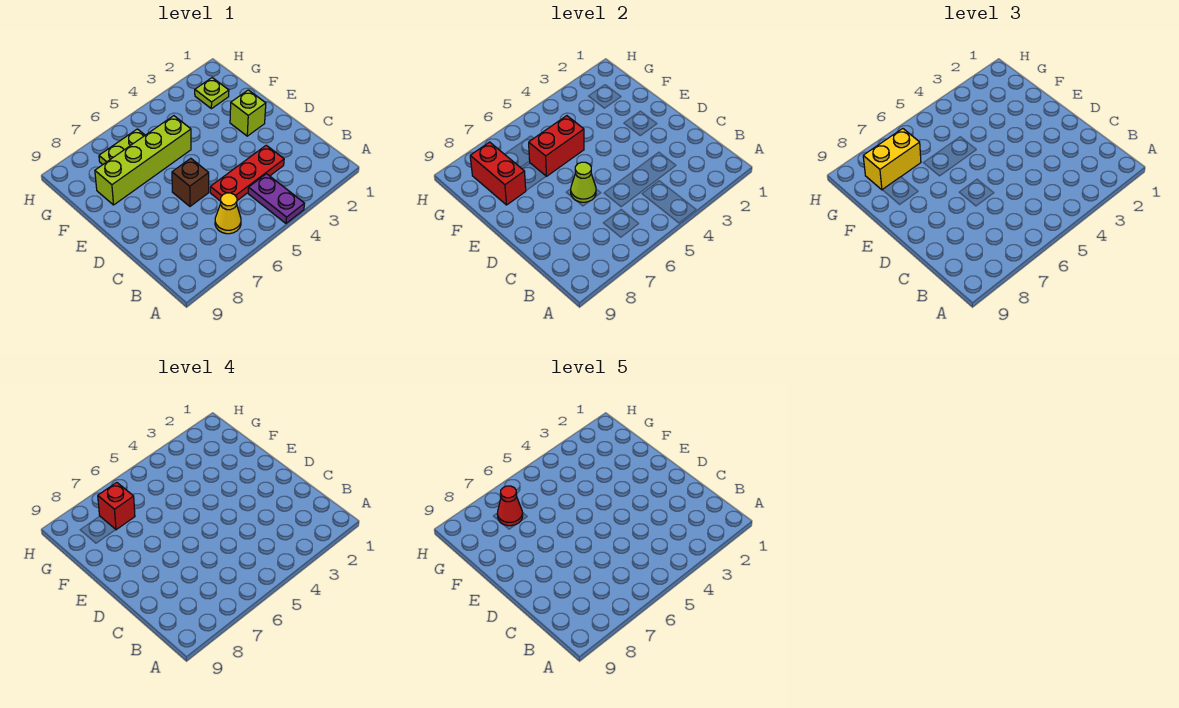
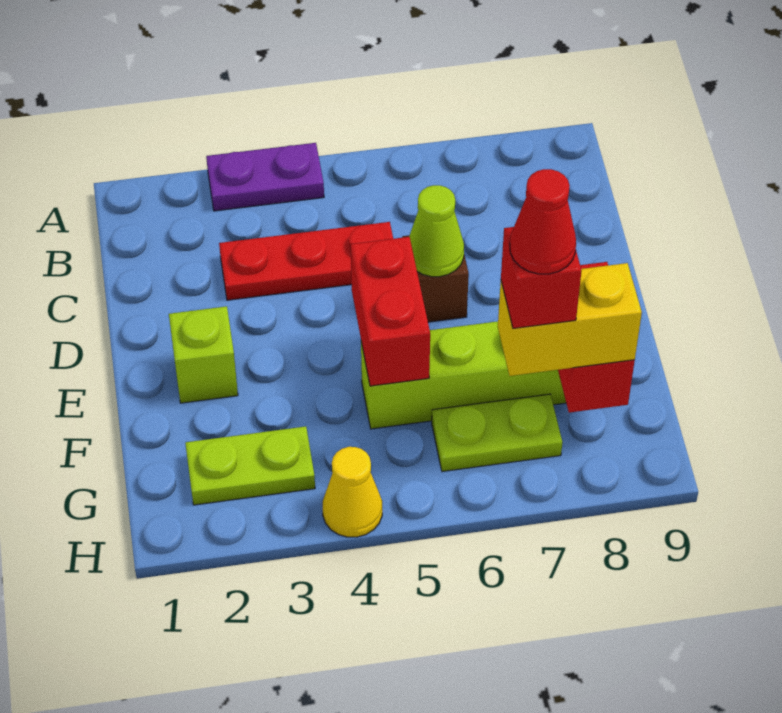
purple 1x2 plate [248,174,305,223] -> purple 1x2 plate turned to [206,143,324,211]
yellow 1x1 cone [215,193,241,234] -> yellow 1x1 cone moved to [323,447,382,537]
red 1x2 brick [529,116,584,176] -> red 1x2 brick turned to [351,237,430,386]
lime 1x1 plate [195,78,229,109] -> lime 1x2 plate [185,426,315,505]

